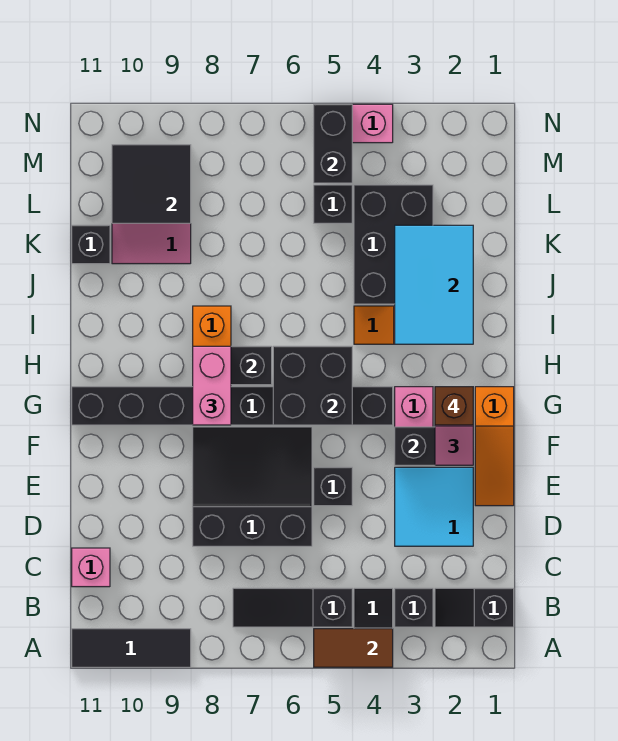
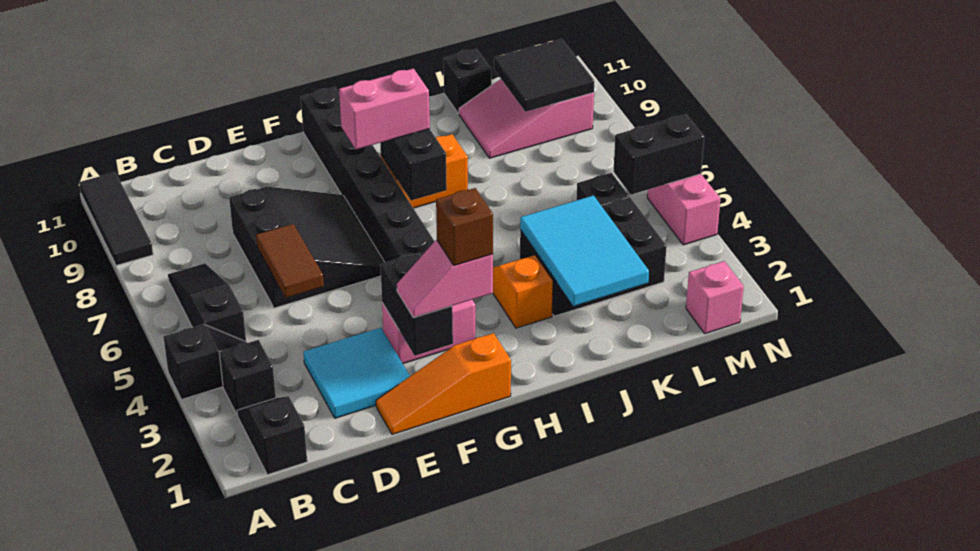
brown 1x2 tile [314,629,393,667] -> brown 1x2 tile moved to [256,224,324,298]
pink 1x1 brick [72,548,110,587] -> pink 1x1 brick moved to [686,261,744,334]
black 1x1 brick [314,467,352,506] -> none
black 2x2 brick [273,346,352,425] -> none
cyan 2x3 tile [395,225,473,344] -> cyan 2x3 tile turned to [520,196,649,306]

